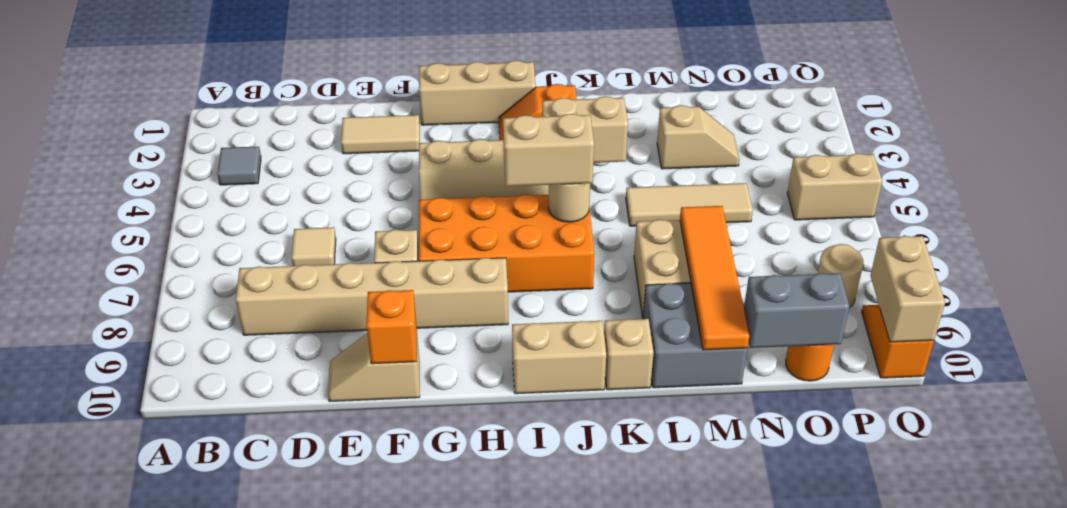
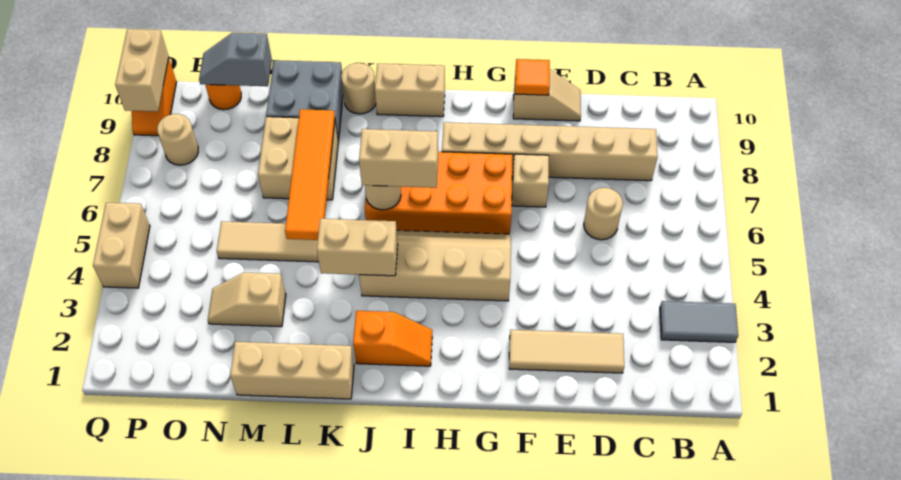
grey 1x1 tile [217,147,261,185] -> grey 1x2 tile [660,301,738,342]
tan 1x1 tile [292,227,336,266] -> tan 1x1 round brick [584,188,623,240]
tan 1x2 tile [341,115,420,154] -> tan 1x3 tile [509,330,624,373]
orange 1x1 brick [367,290,417,364] -> orange 1x1 tile [515,59,550,95]
tan 1x3 brick [419,60,536,125] -> tan 1x3 brick moved to [230,342,354,399]
tan 1x1 brick [604,319,654,390] -> tan 1x1 round brick [341,63,376,114]
orange 1x4 tile [680,206,749,350] -> orange 1x4 tile moved to [285,109,335,240]
grey 1x2 brick [744,273,850,348] -> grey 1x2 slope [199,33,272,86]
tan 1x2 brick [787,153,882,220] -> tan 1x2 brick turned to [93,203,150,288]

